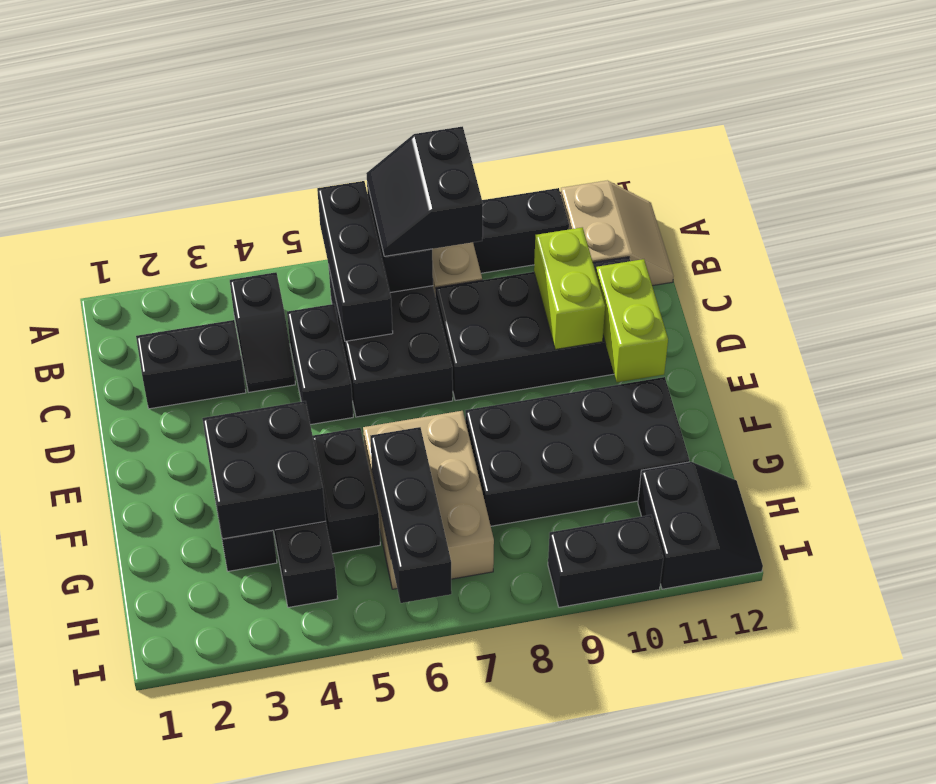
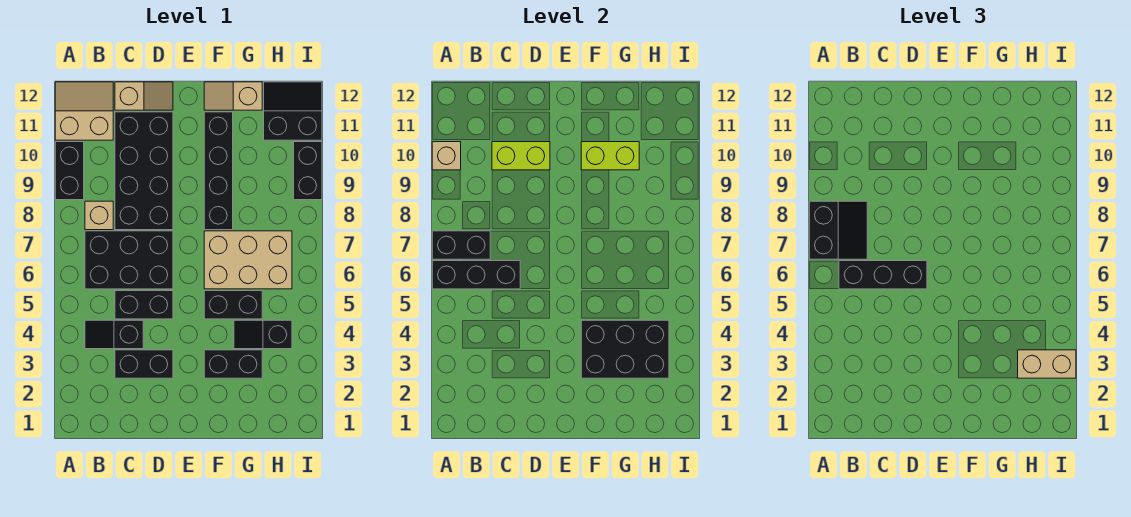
black 2x2 slope [366,126,483,256] -> black 2x2 slope turned to [809,201,867,259]
none -> tan 1x1 brick [432,142,461,170]
black 1x2 slope [230,272,295,392] -> black 1x2 slope turned to [85,320,143,349]
black 1x2 brick [136,320,246,409] -> black 1x2 brick turned to [115,350,173,378]
none -> tan 1x2 slope [115,82,173,110]
lime 1x2 brick [596,259,668,382] -> lime 1x2 brick moved to [581,142,639,170]
black 2x2 brick [202,401,326,539] -> black 2x3 brick [581,320,669,378]
black 2x4 brick [465,377,689,526] -> black 1x4 brick [204,112,233,230]
none -> tan 1x2 slope [204,82,262,110]
black 1x3 brick [370,427,452,603] -> black 1x3 brick moved to [839,261,927,289]
none -> tan 1x2 brick [1018,350,1076,378]

